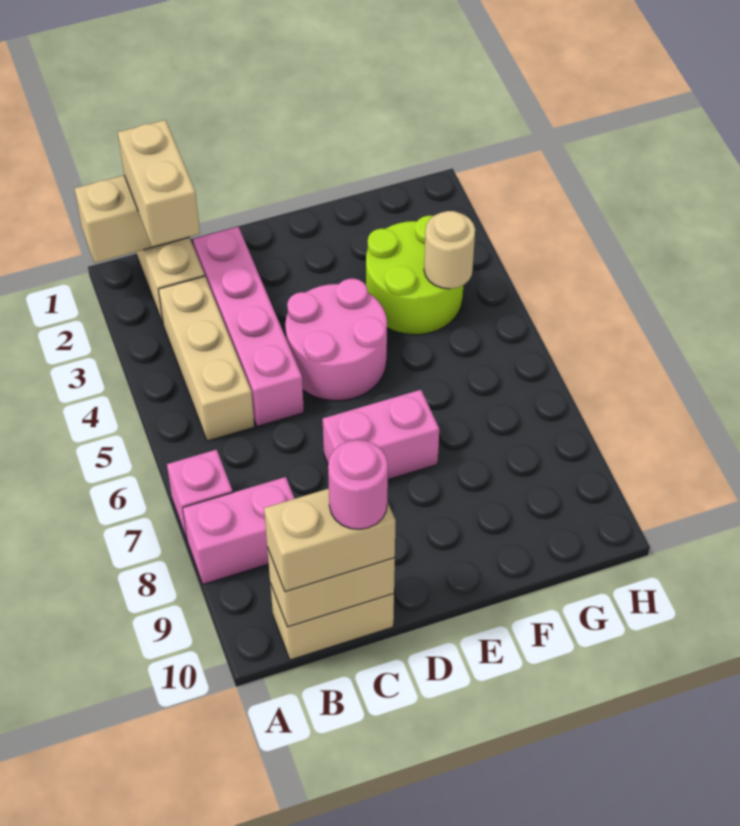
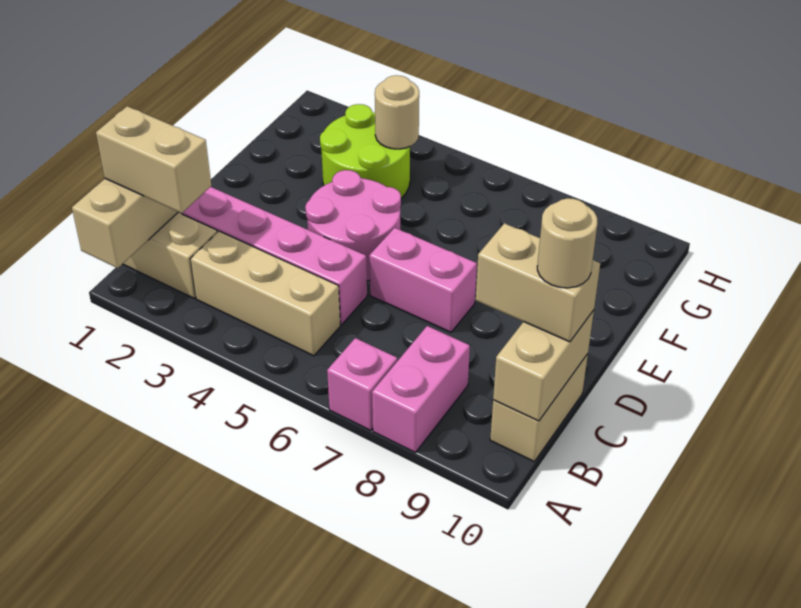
tan 1x2 brick [264,489,396,592] -> tan 1x2 brick turned to [476,223,600,342]
pink 1x1 round brick [328,440,388,529] -> tan 1x1 round brick [537,198,597,288]
pink 1x2 brick [323,390,439,480] -> pink 1x2 brick turned to [369,228,477,332]

